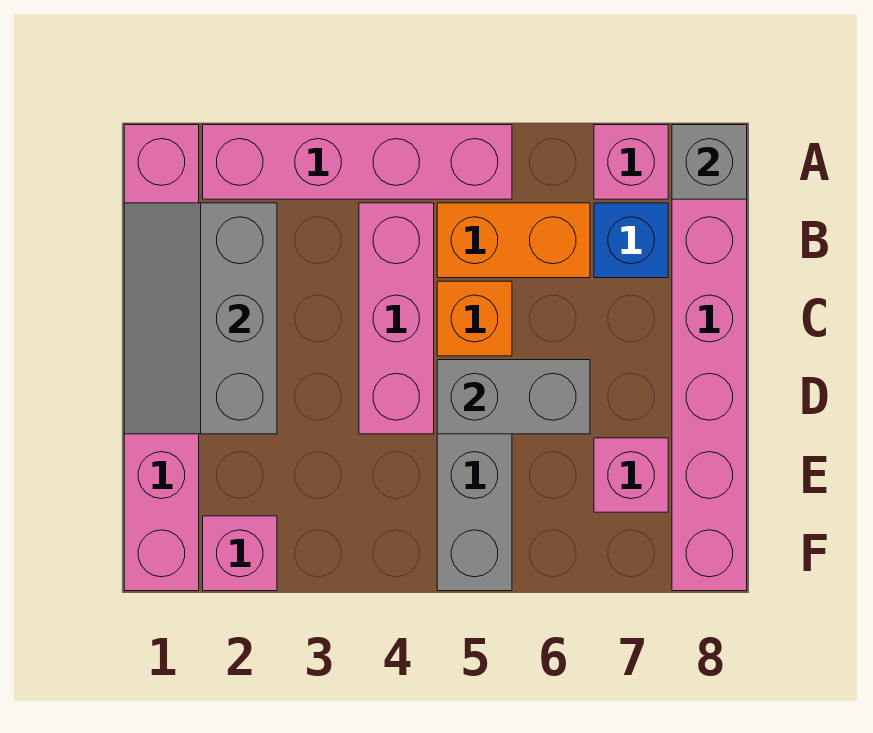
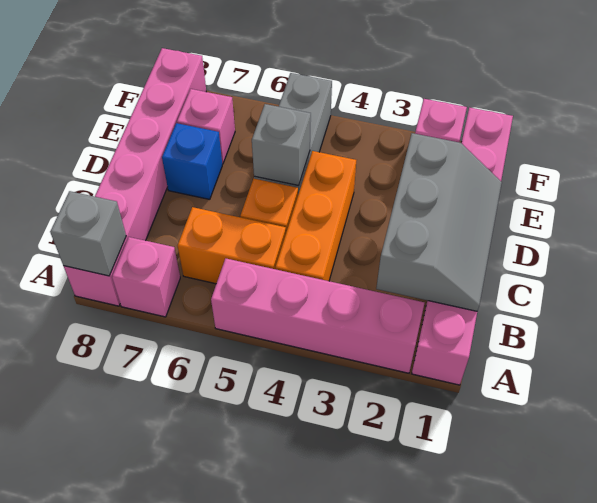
pink 1x3 brick [359,203,434,434] -> orange 1x3 brick [275,151,356,281]
blue 1x1 brick [594,203,668,278] -> blue 1x1 brick moved to [162,123,222,199]
grey 1x2 brick [437,360,590,434] -> grey 1x1 brick [252,104,311,186]

